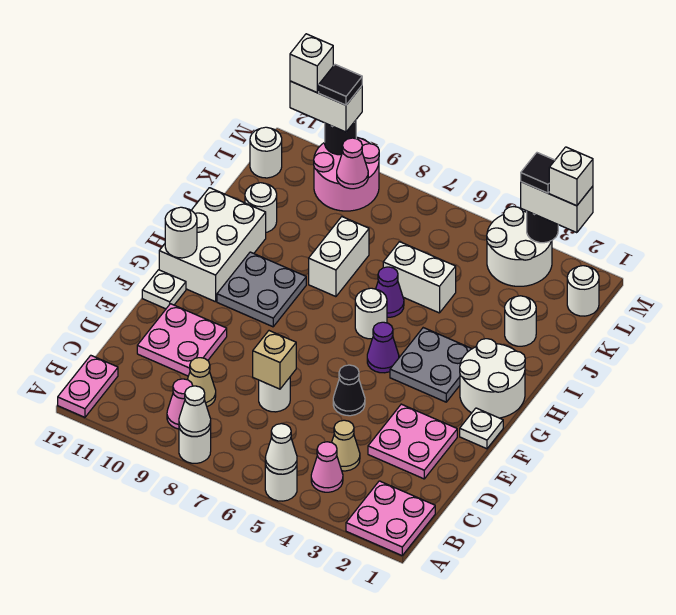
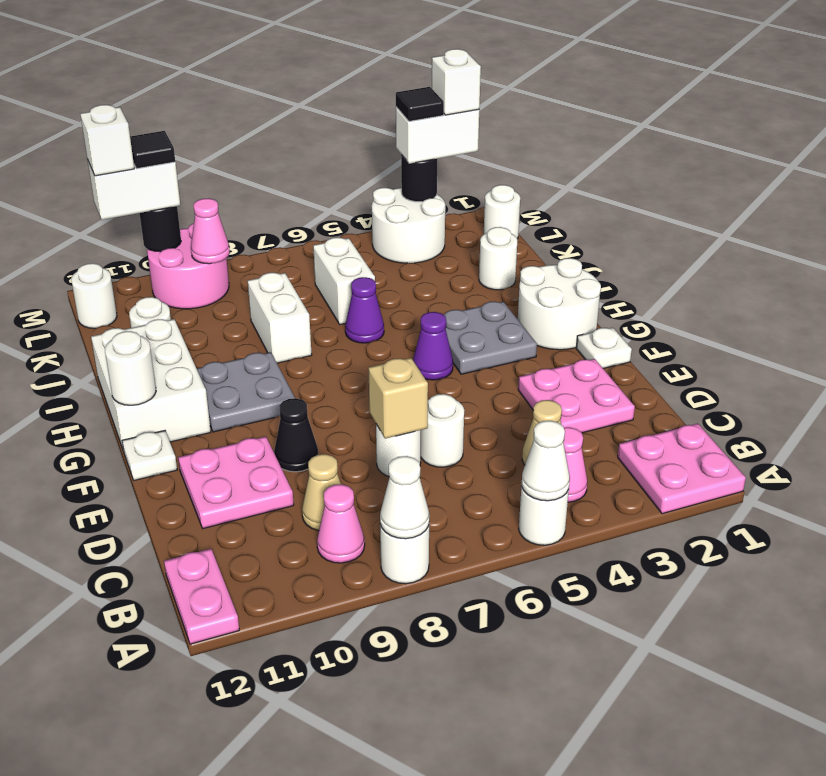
black 1x1 cone [333,365,365,416] -> black 1x1 cone moved to [274,398,318,472]
white 1x1 round brick [355,288,387,339] -> white 1x1 round brick moved to [421,394,464,467]
white 1x2 brick [383,242,456,313] -> white 1x2 brick turned to [313,238,375,324]

